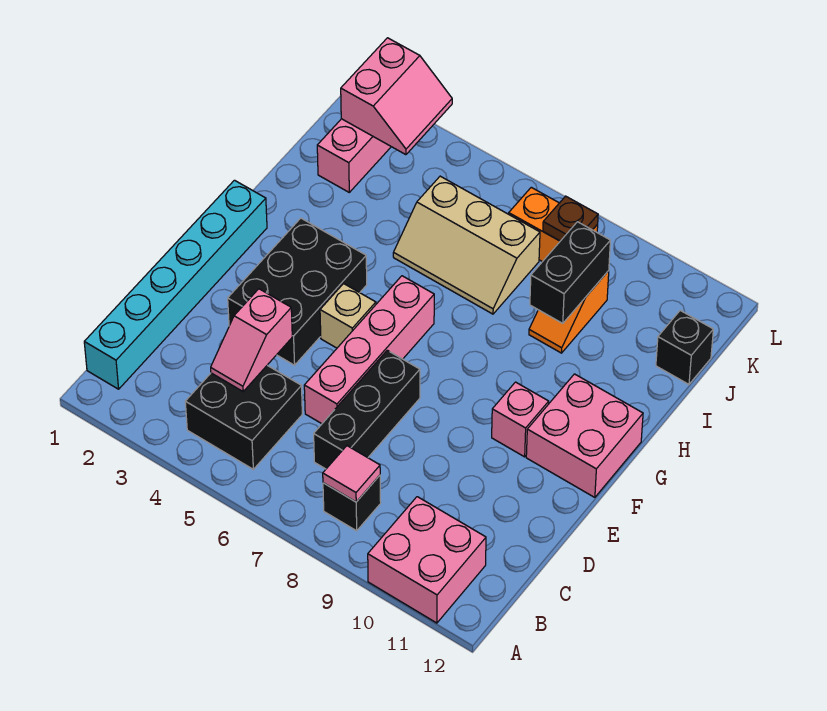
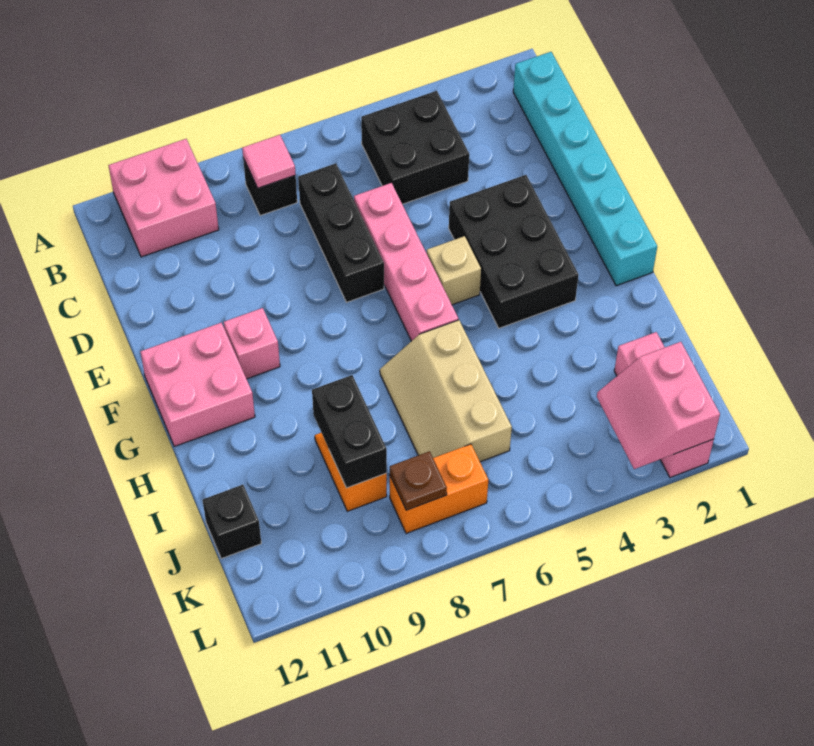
pink 1x2 slope [211,289,292,391] -> none
tan 2x3 slope [393,176,540,314] -> tan 2x3 slope turned to [380,320,512,462]

